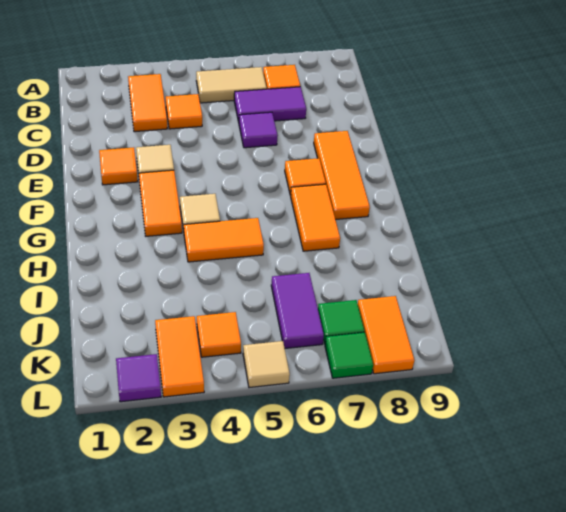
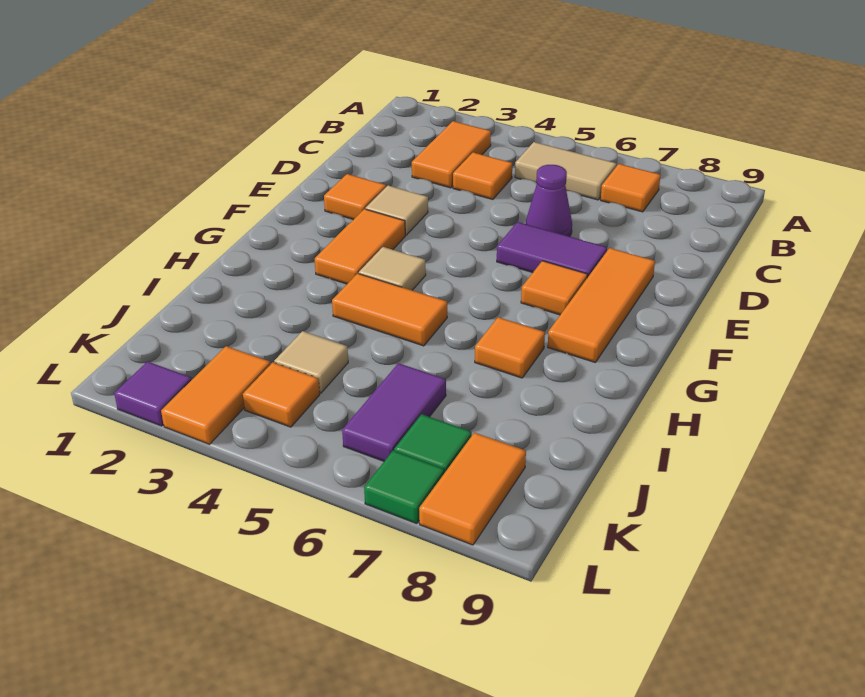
purple 1x2 tile [234,87,306,122] -> purple 1x2 tile moved to [497,222,607,278]
purple 1x1 tile [239,112,278,148] -> purple 1x1 cone [526,165,572,237]
orange 1x2 tile [291,184,340,251] -> orange 1x1 tile [475,317,545,378]
tan 1x1 tile [243,341,290,388] -> tan 1x1 tile moved to [274,331,348,393]

